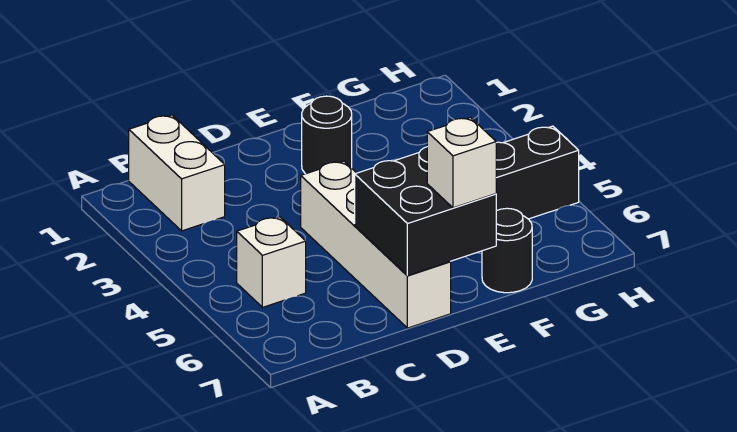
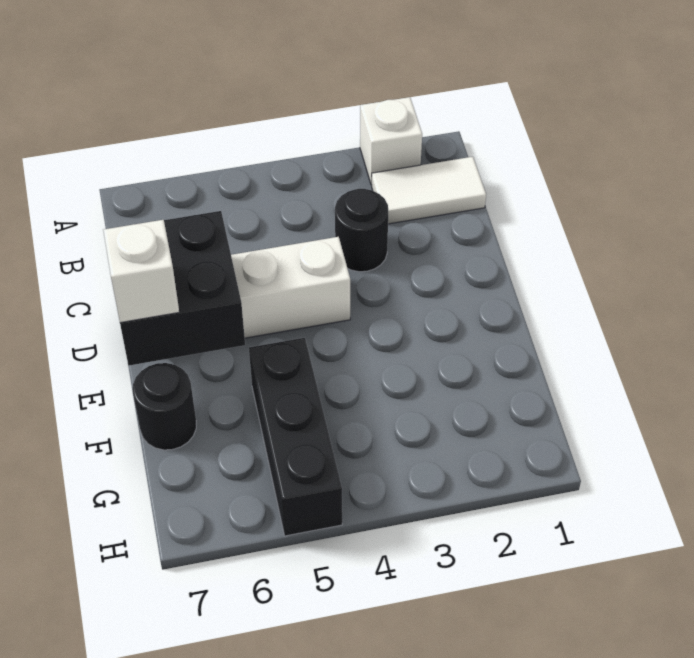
white 1x2 brick [129,115,225,231] -> white 1x2 tile [372,157,486,224]
white 1x1 brick [237,217,306,307] -> white 1x1 brick moved to [360,97,422,185]
black 1x1 round brick [302,96,352,174] -> black 1x1 round brick moved to [335,189,388,272]

